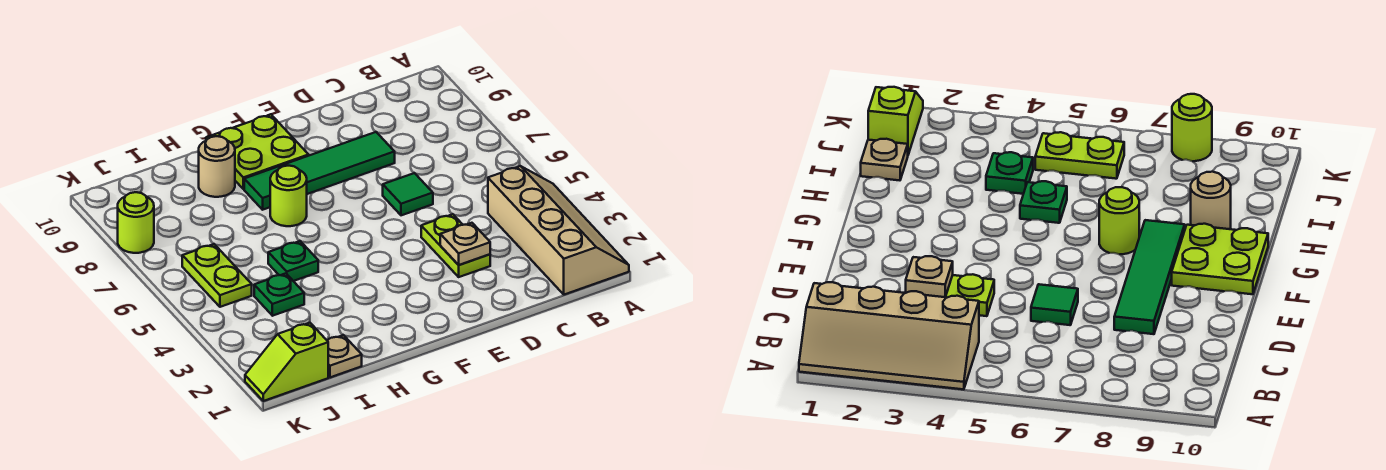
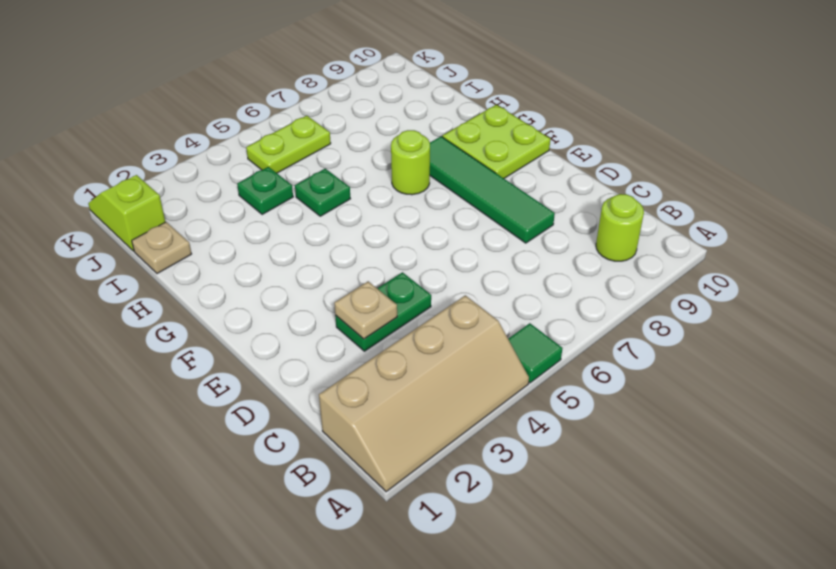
lime 1x2 plate [421,214,490,277] -> green 1x2 plate [335,272,431,351]
green 1x1 tile [383,173,433,215] -> green 1x1 tile moved to [508,323,562,383]
tan 1x1 round brick [199,136,235,197] -> none
lime 1x1 round brick [118,192,154,253] -> lime 1x1 round brick moved to [596,194,644,261]

